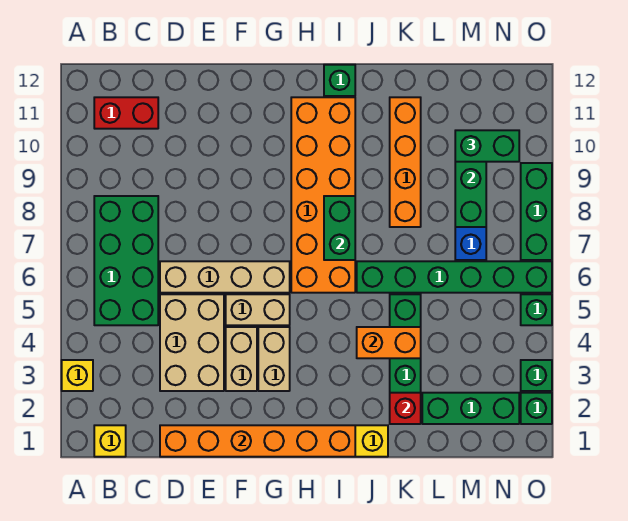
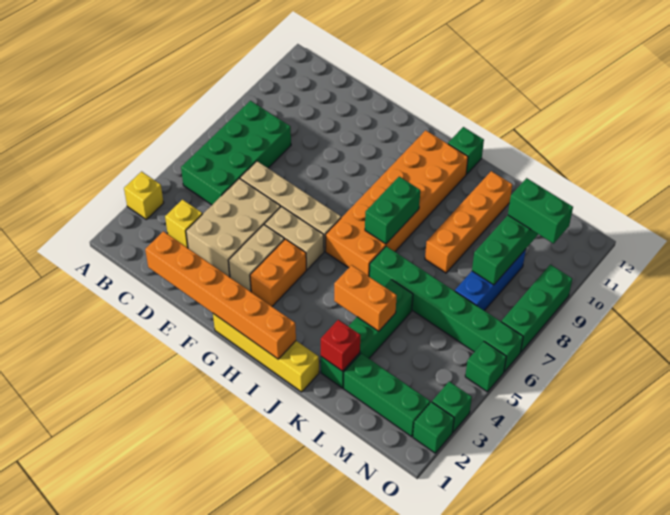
yellow 1x1 brick [94,425,126,457] -> yellow 1x1 brick moved to [165,200,202,248]
red 1x2 brick [94,97,158,129] -> none
tan 1x2 brick [258,327,290,391] -> orange 1x2 brick [250,239,307,306]

